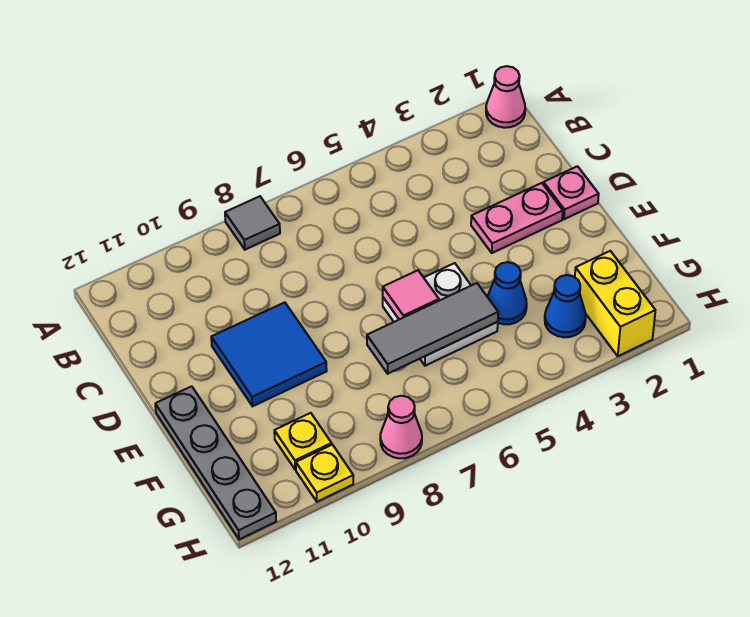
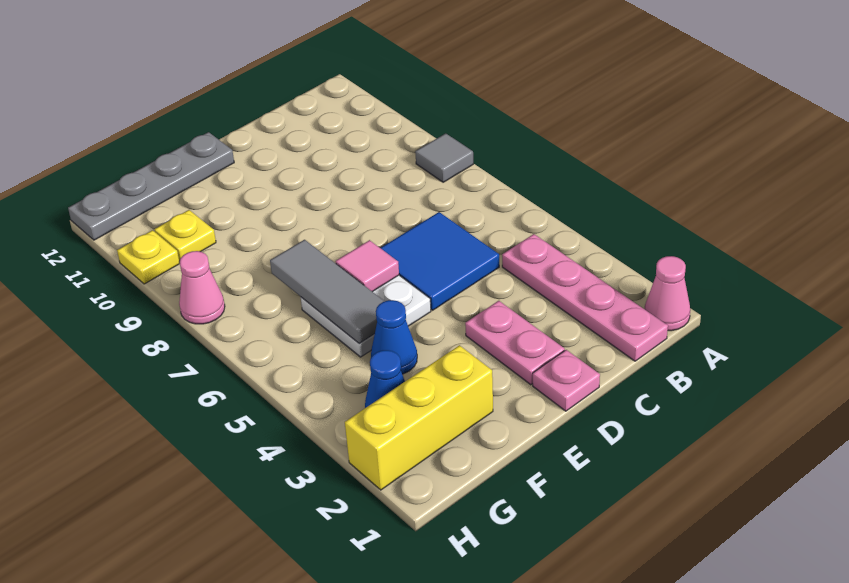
none -> pink 1x4 plate [502,234,668,361]
blue 2x2 tile [211,302,327,406] -> blue 2x2 tile moved to [381,212,499,310]
yellow 1x2 brick [575,251,655,356] -> yellow 1x3 brick [345,345,493,490]

